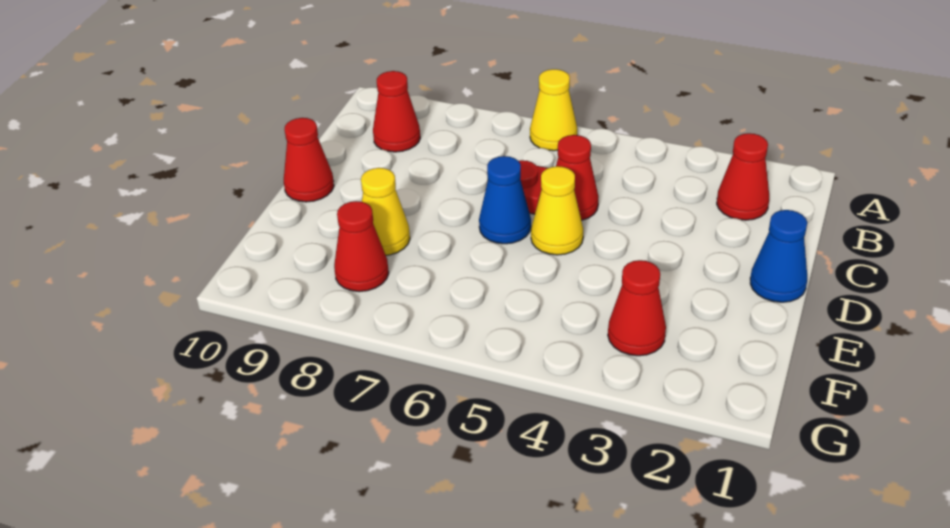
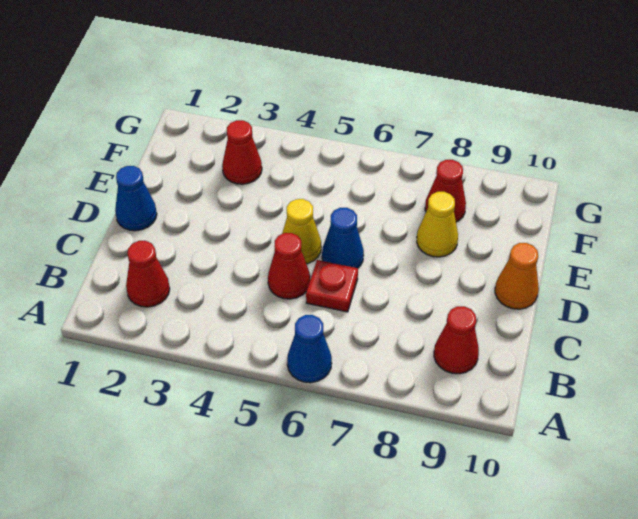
yellow 1x1 cone [530,69,577,151] -> blue 1x1 cone [287,315,332,383]
red 1x1 cone [284,118,334,202] -> orange 1x1 cone [495,243,539,309]

